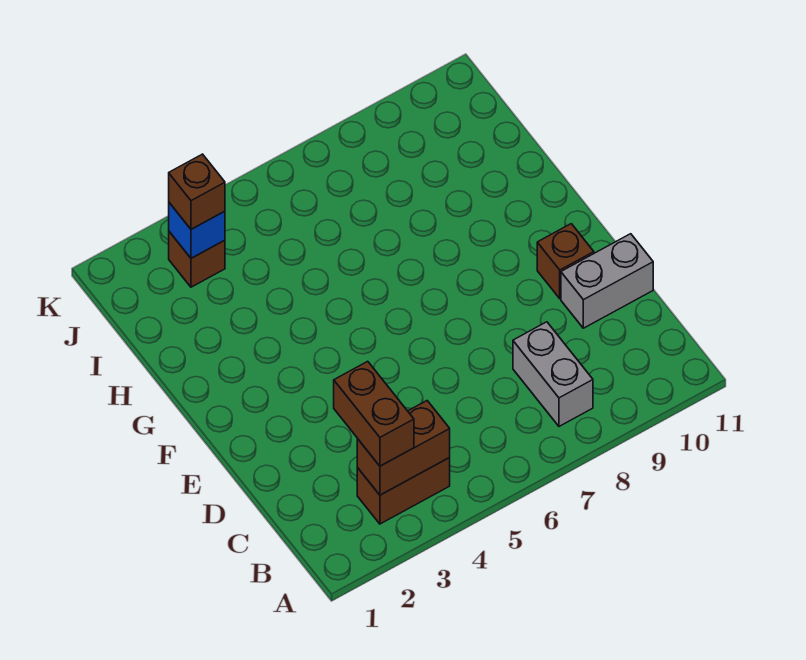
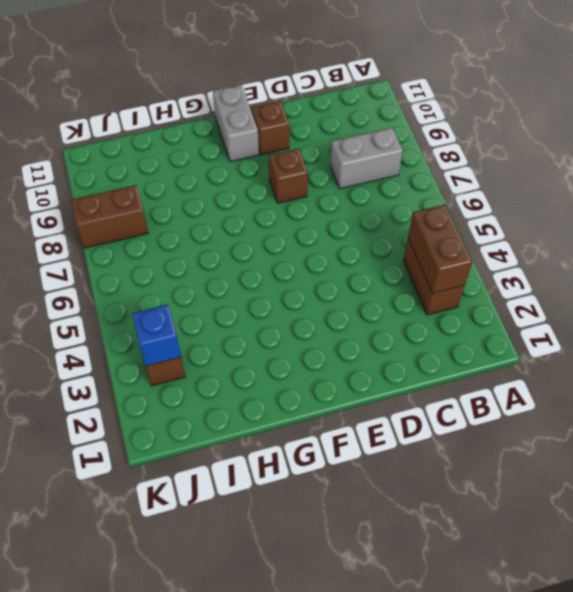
brown 1x2 brick [334,361,414,466] -> brown 1x2 brick moved to [71,185,148,248]
grey 1x2 brick [561,234,653,328] -> grey 1x2 brick moved to [213,85,259,162]
brown 1x1 brick [169,154,225,229] -> brown 1x1 brick moved to [269,149,308,203]

